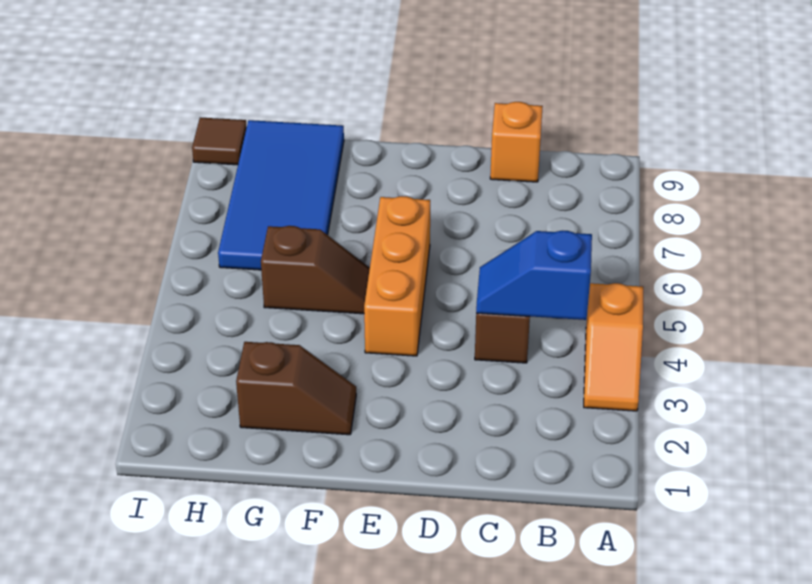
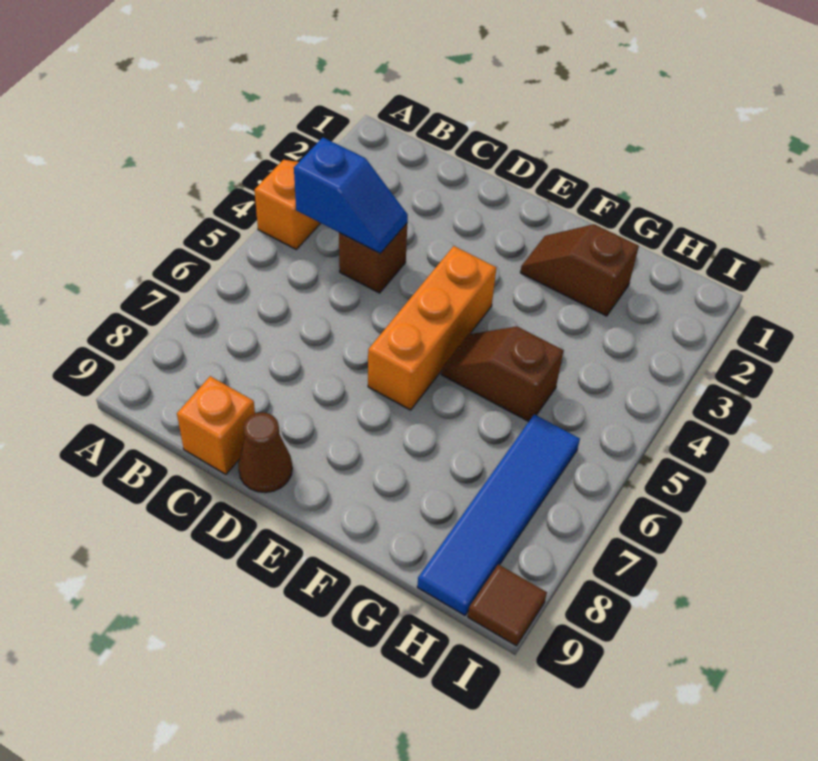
none -> brown 1x1 cone [238,412,292,493]
blue 2x4 tile [218,120,344,270] -> blue 1x4 tile [417,414,580,615]

